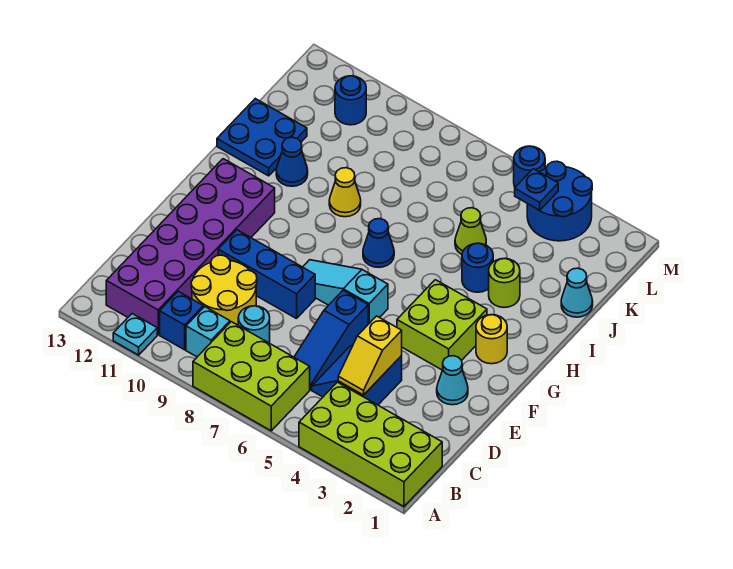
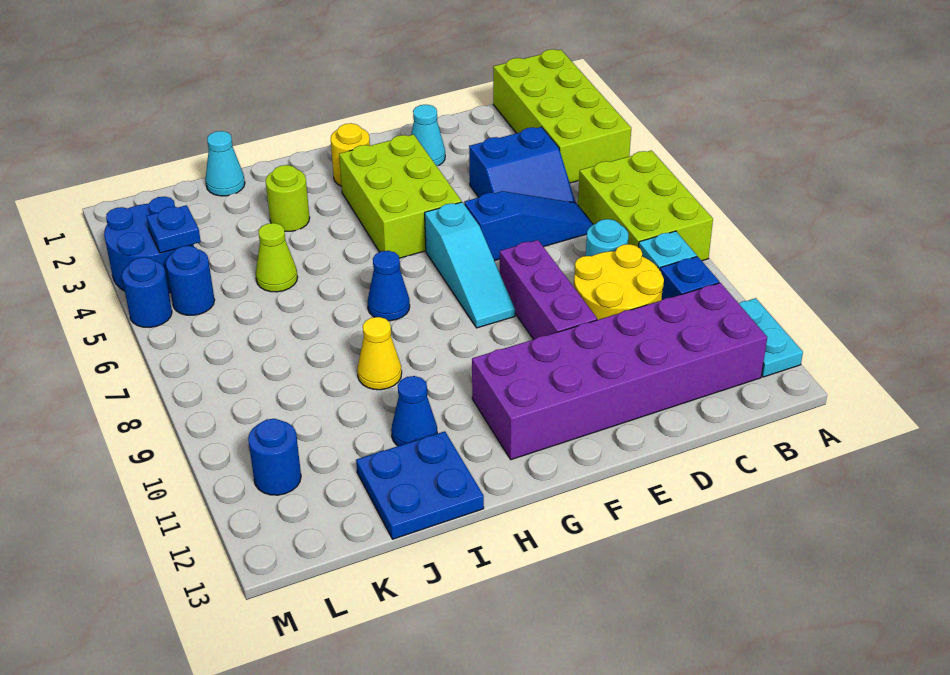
cyan 1x1 plate [113,314,157,355] -> cyan 1x2 plate [739,298,803,377]
yellow 1x2 slope [338,316,402,395] -> none
blue 1x3 brick [218,230,315,319] -> purple 1x3 brick [500,240,597,339]
lime 2x2 brick [397,280,487,370] -> lime 2x3 brick [339,135,462,258]
blue 1x1 round brick [462,243,493,292] -> blue 1x1 round brick moved to [166,246,215,315]

